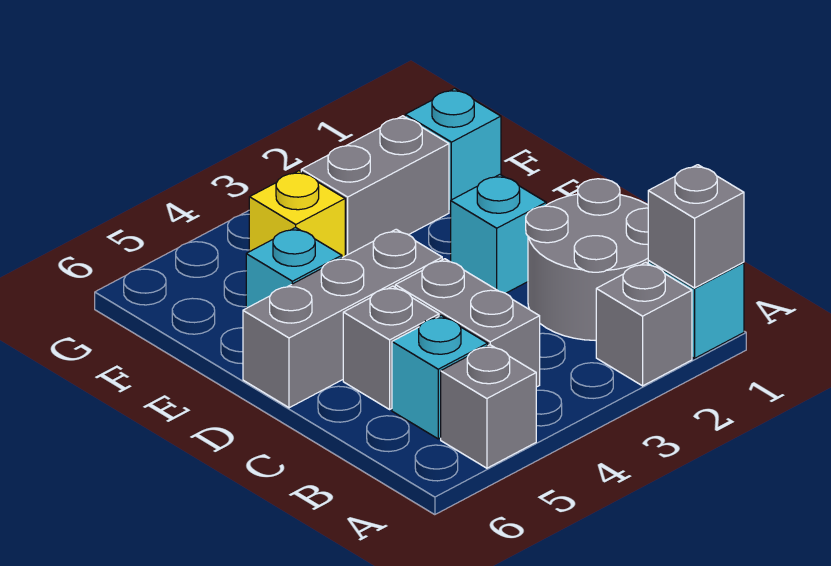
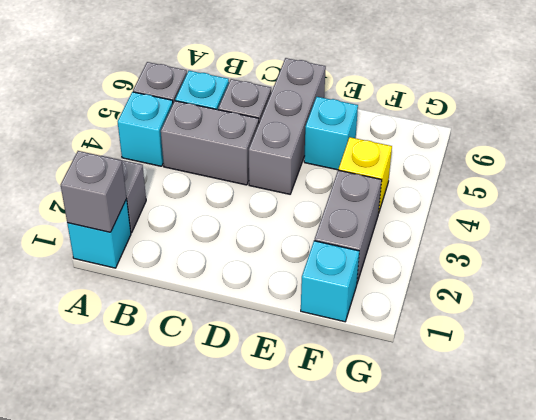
grey 2x2 round brick [526,179,649,340] -> none
cyan 1x1 brick [451,175,546,293] -> cyan 1x1 brick moved to [118,92,173,166]

